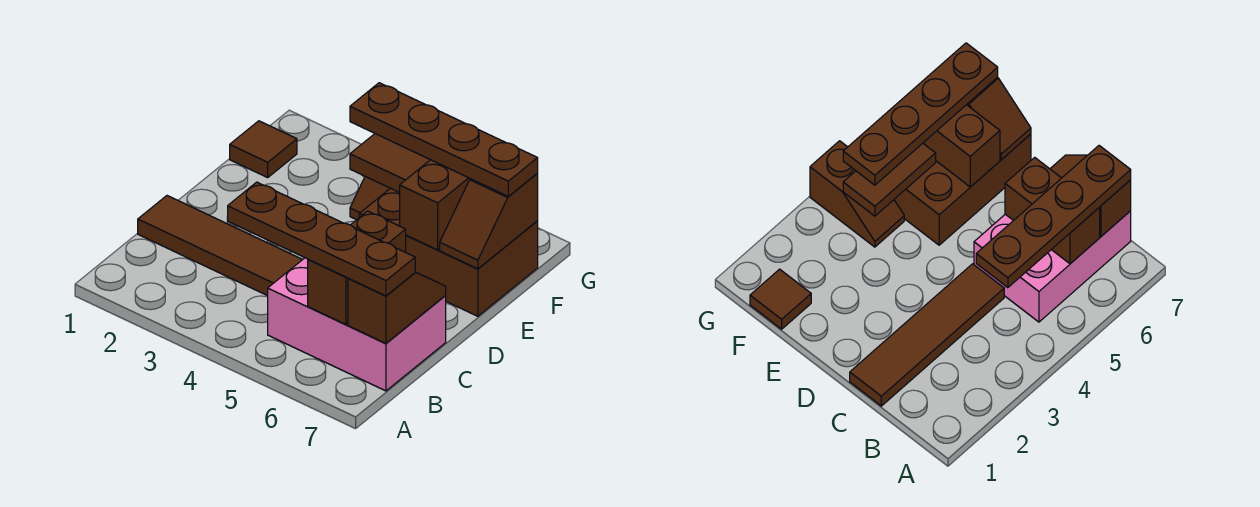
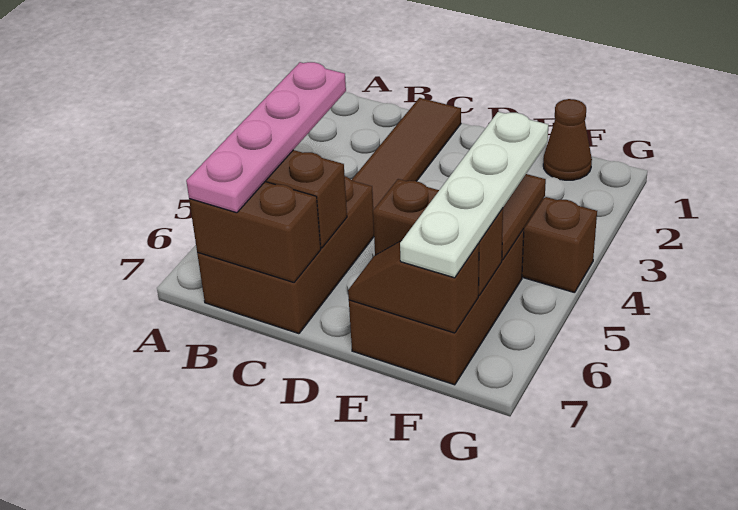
brown 1x4 plate [228,182,415,296] -> pink 1x4 plate [186,62,346,213]
pink 2x3 brick [268,258,446,391] -> brown 2x3 brick [197,176,374,334]
brown 1x2 slope [348,272,446,344] -> brown 1x2 brick [189,182,321,282]
brown 1x1 tile [230,121,297,177] -> brown 1x1 cone [543,99,592,180]
brown 1x4 plate [350,83,538,196] -> white 1x4 plate [400,112,548,278]

